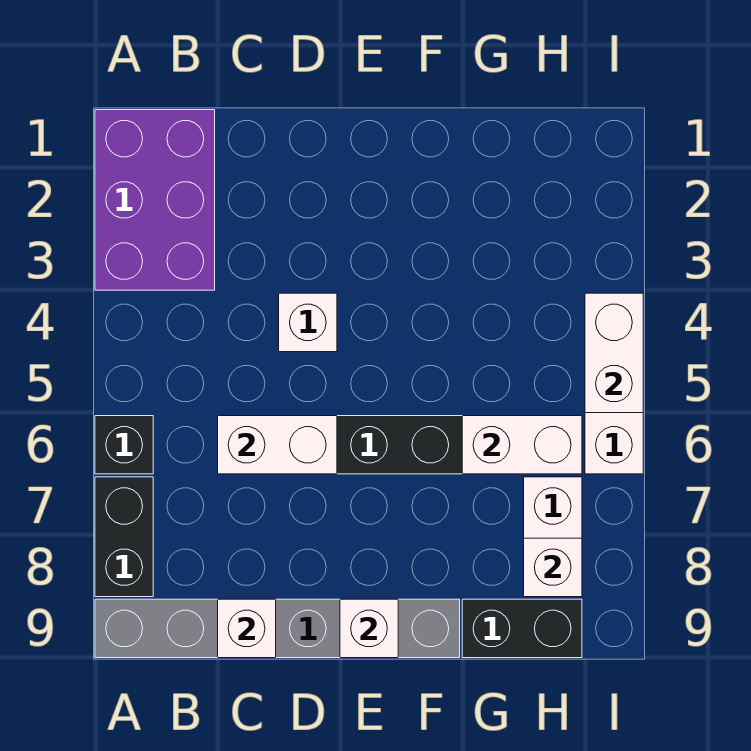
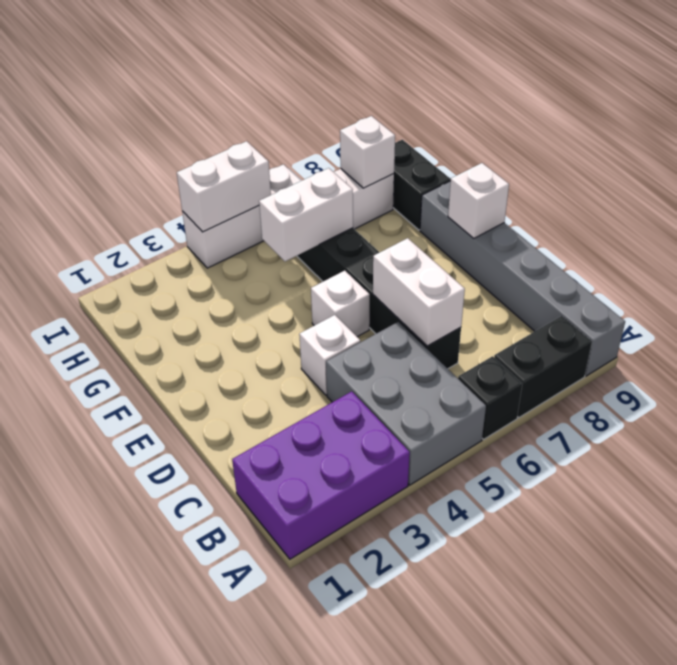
none -> grey 2x3 brick [326,322,486,485]
white 1x1 brick [218,599,276,658] -> white 1x1 brick moved to [311,271,370,337]
white 1x2 brick [462,416,582,474] -> white 1x2 brick turned to [259,168,353,261]

